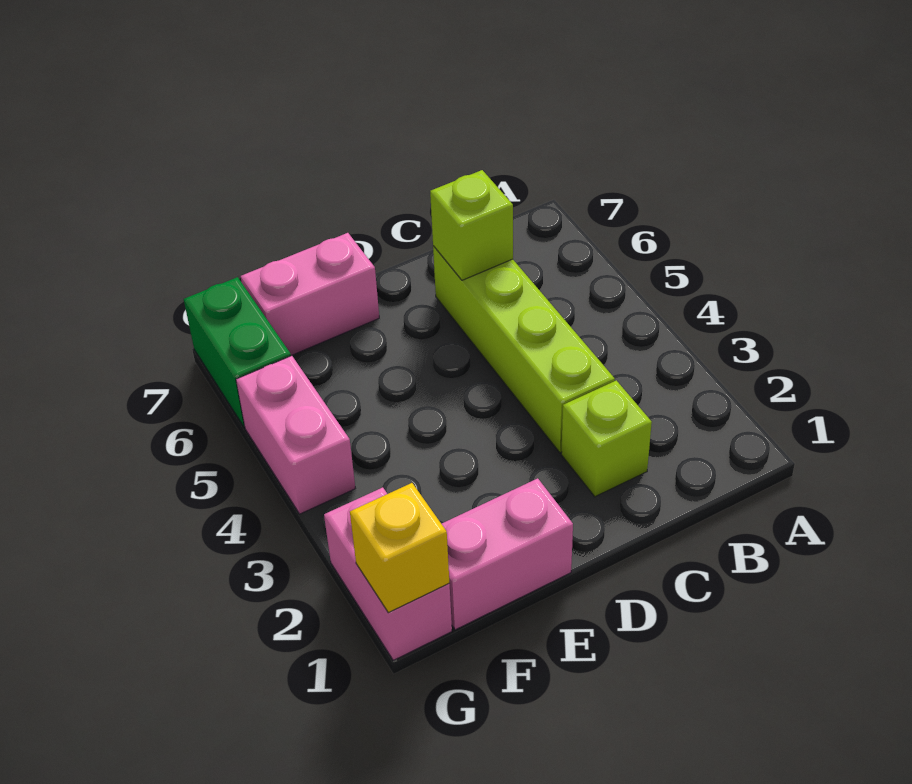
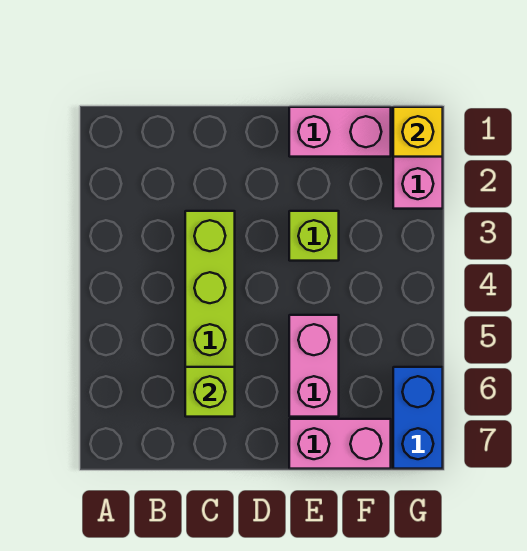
lime 1x1 brick [561,380,652,497] -> lime 1x1 brick moved to [289,211,339,261]
pink 1x2 brick [236,356,355,514] -> pink 1x2 brick moved to [289,315,339,417]
green 1x2 brick [184,277,291,427] -> blue 1x2 brick [393,367,443,469]

